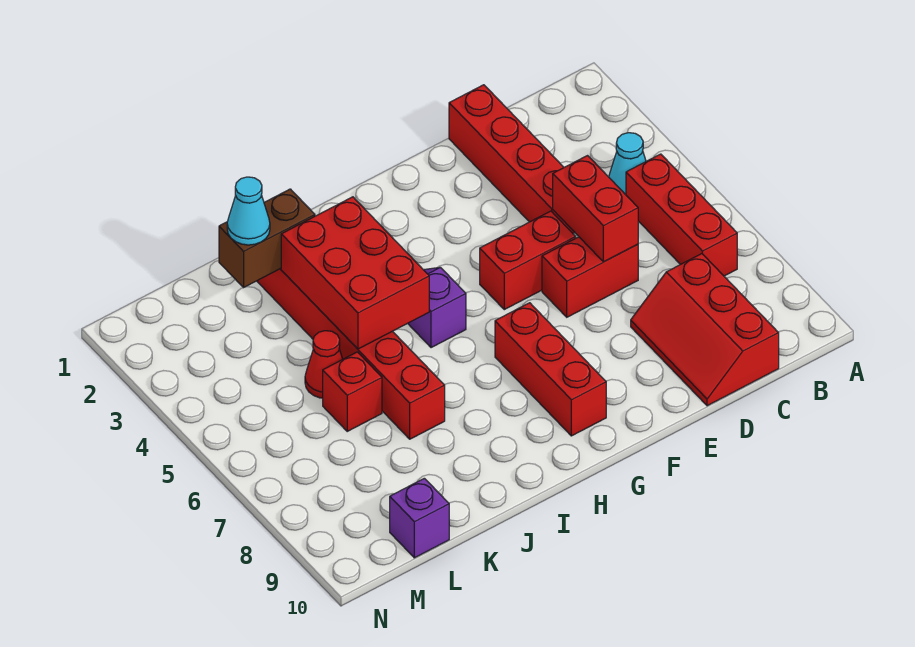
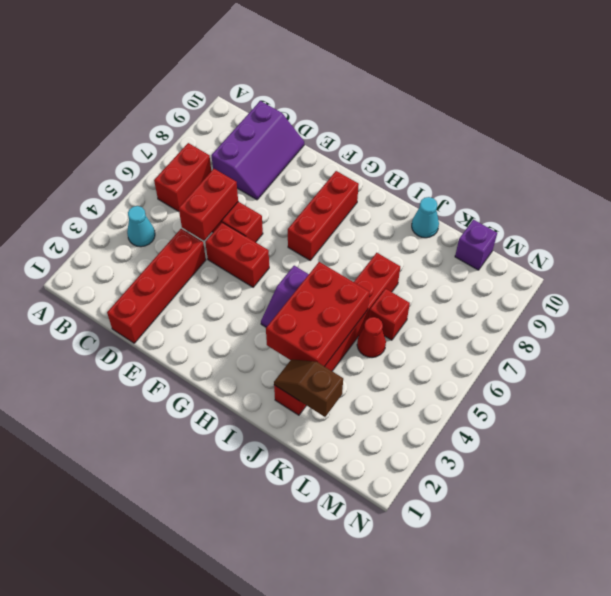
red 1x3 brick [626,154,737,276] -> red 1x2 brick [154,143,211,211]
red 2x3 slope [631,254,779,406] -> purple 2x3 slope [211,101,304,200]
brown 1x2 brick [219,189,315,288] -> brown 1x2 slope [274,359,343,417]
cyan 1x1 cone [227,177,270,245] -> cyan 1x1 cone moved to [412,197,439,238]

